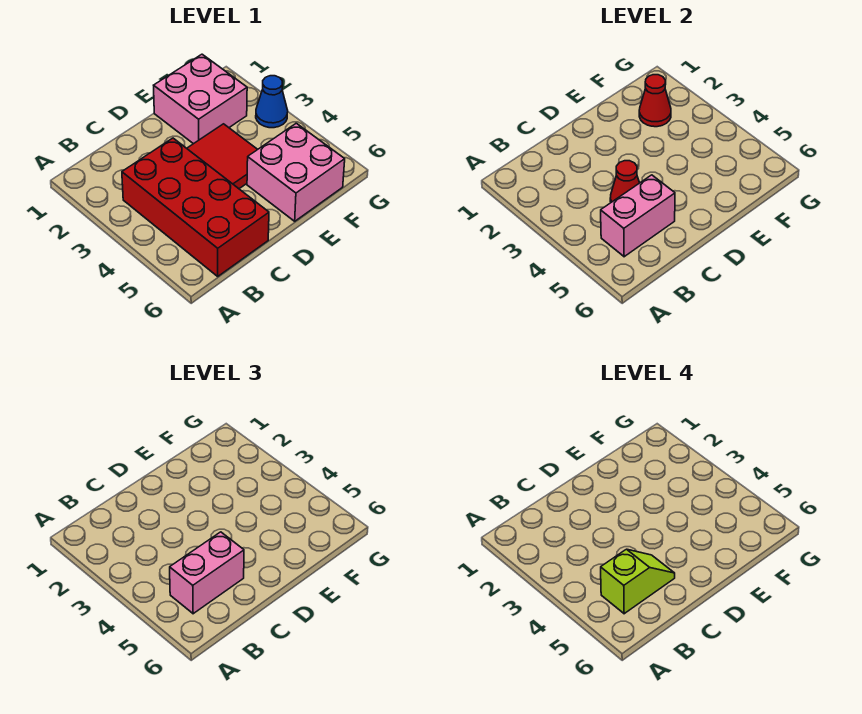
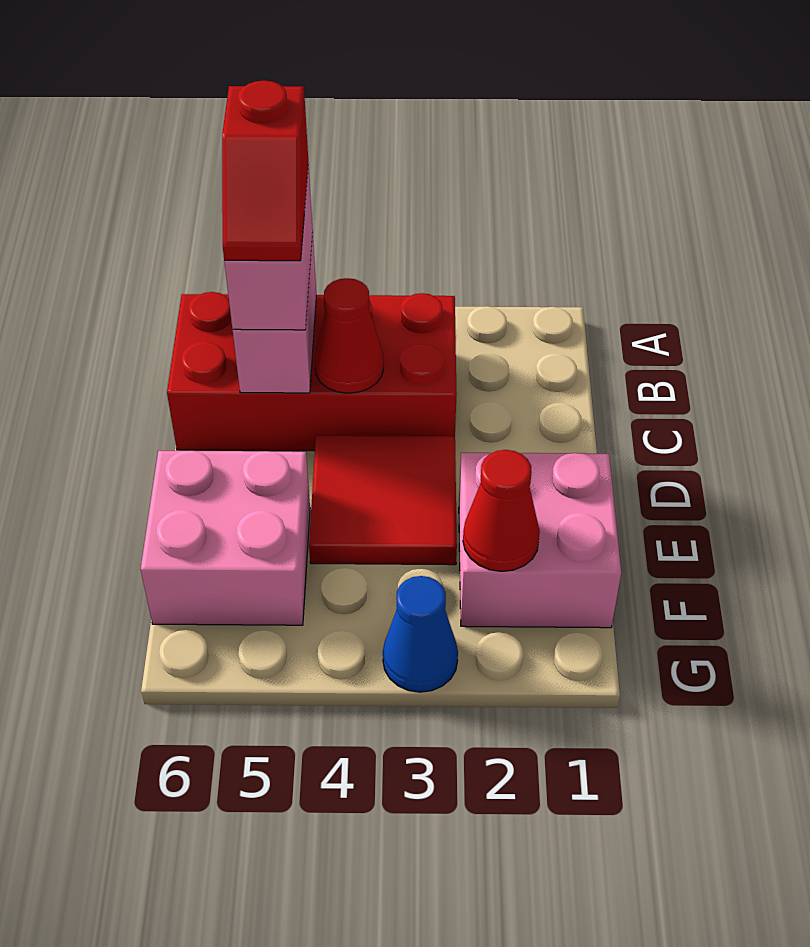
lime 1x2 slope [601,549,675,614] -> red 1x2 slope [222,80,308,261]

